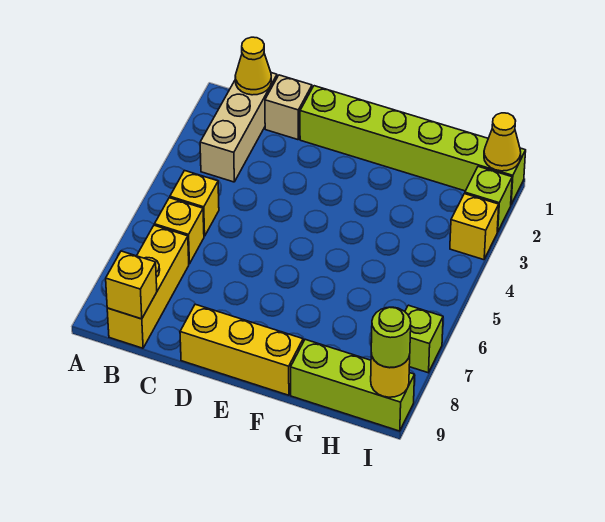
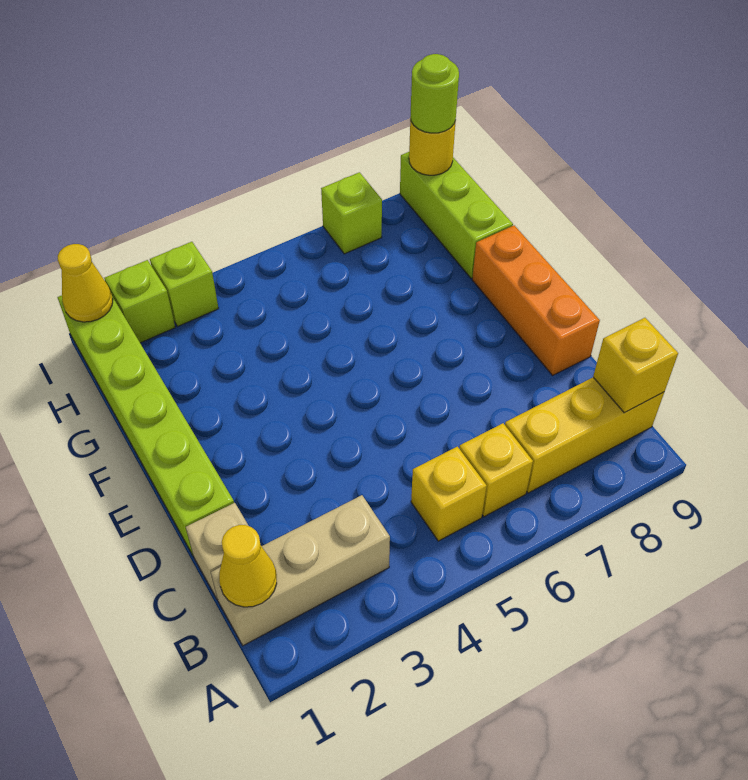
yellow 1x3 brick [180,304,303,395] -> orange 1x3 brick [472,225,600,375]
yellow 1x1 brick [450,194,499,260] -> lime 1x1 brick [150,242,219,327]

